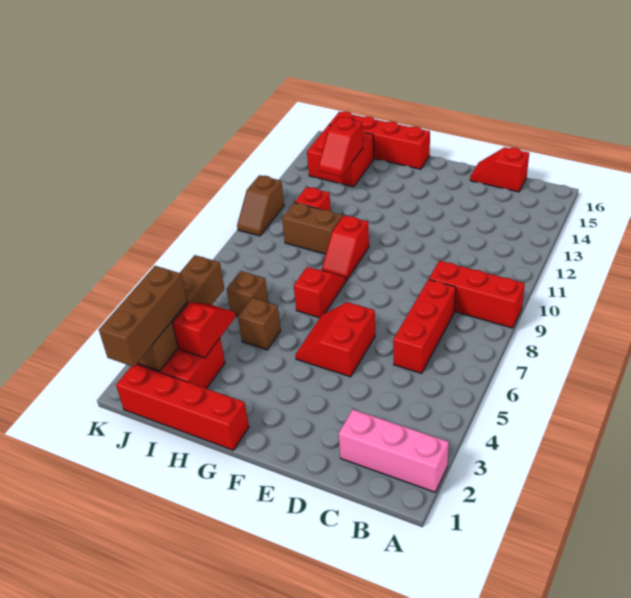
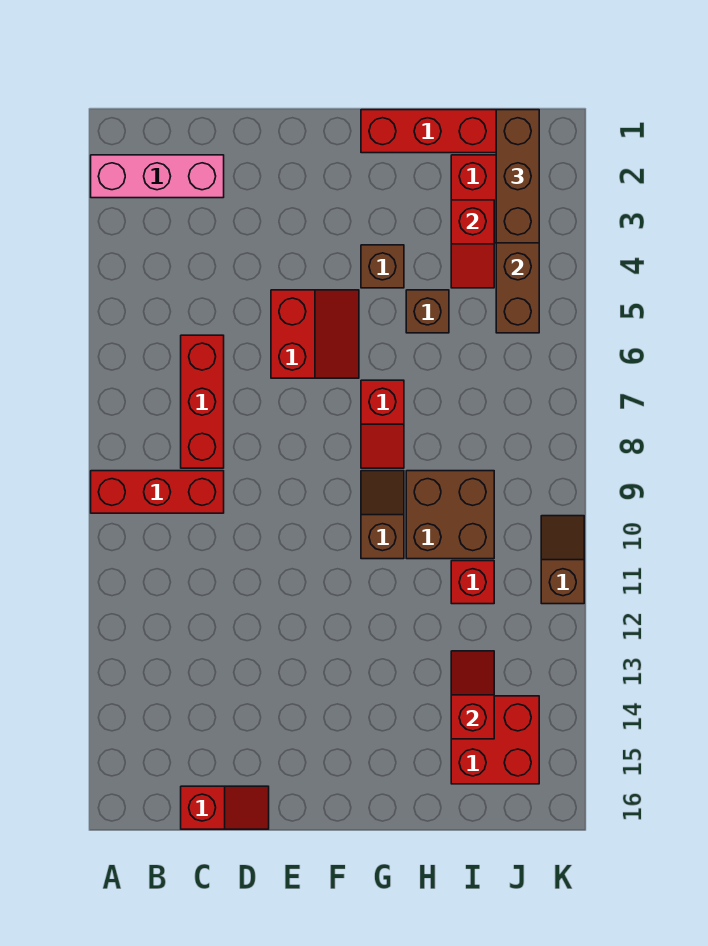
red 1x2 slope [322,215,369,280] -> brown 1x2 slope [361,471,404,559]
red 1x4 brick [329,112,430,169] -> none
brown 1x2 brick [282,203,343,254] -> brown 2x2 brick [406,471,494,559]
brown 1x1 brick [227,271,268,316] -> brown 1x1 brick moved to [361,245,404,288]

